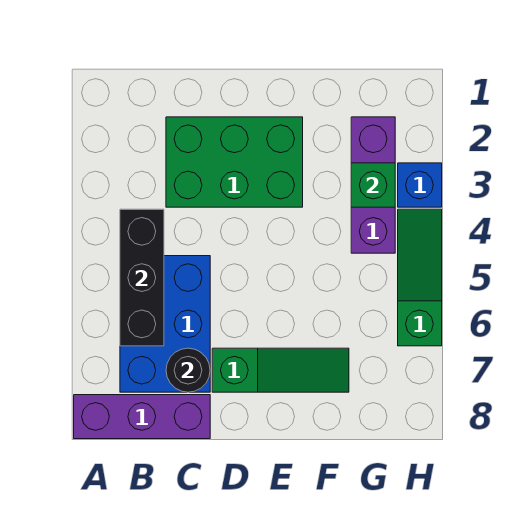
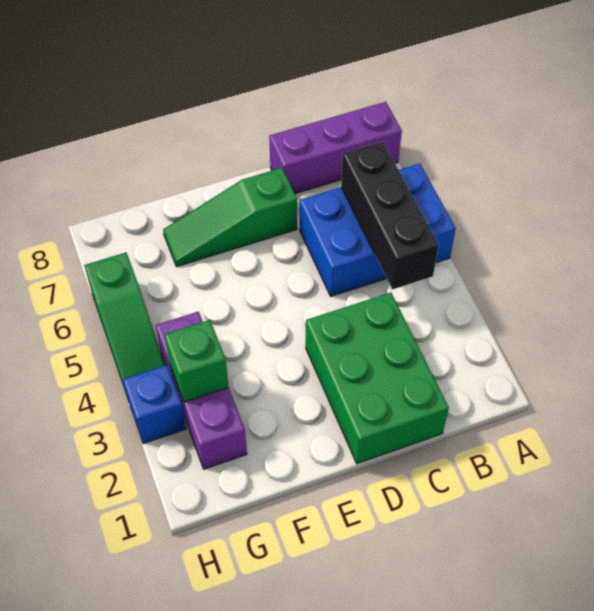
blue 2x3 brick [120,256,210,392] -> blue 2x3 brick turned to [300,164,456,296]
green 2x3 brick [166,117,303,207] -> green 2x3 brick turned to [306,293,449,464]
black 1x1 round brick [166,348,210,392] -> none

